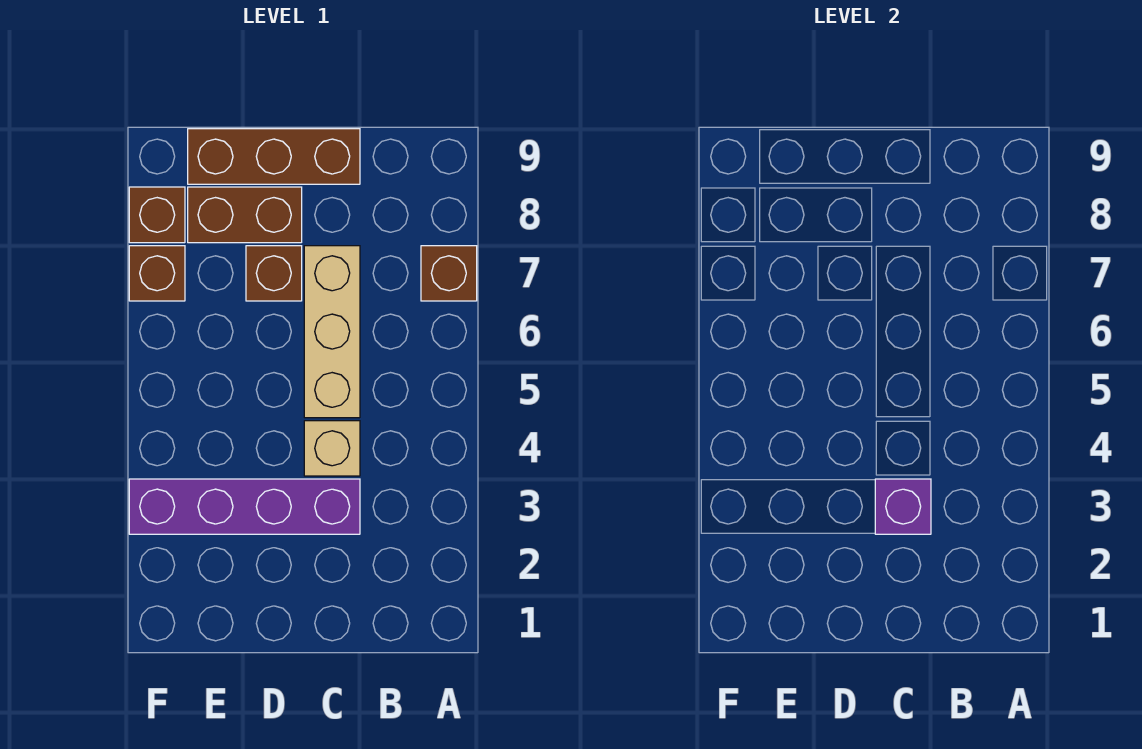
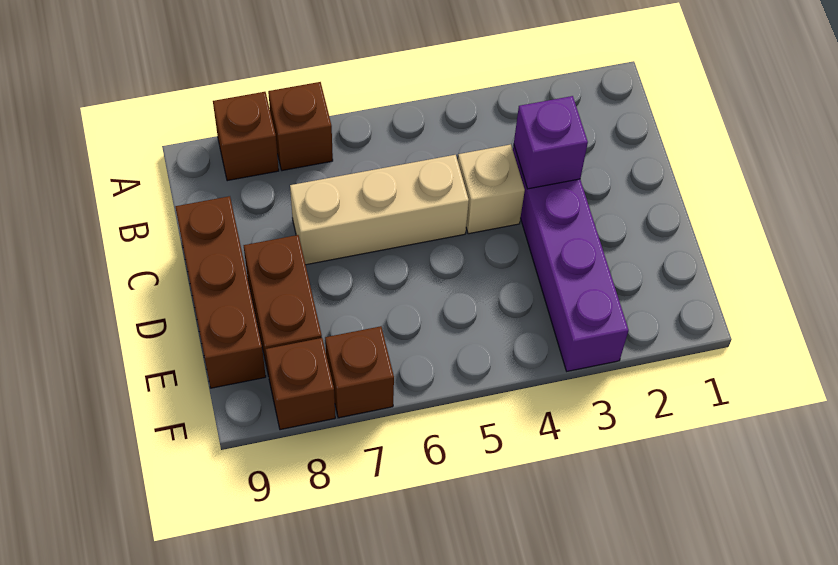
brown 1x1 brick [246,246,302,301] -> brown 1x1 brick moved to [213,92,279,181]

